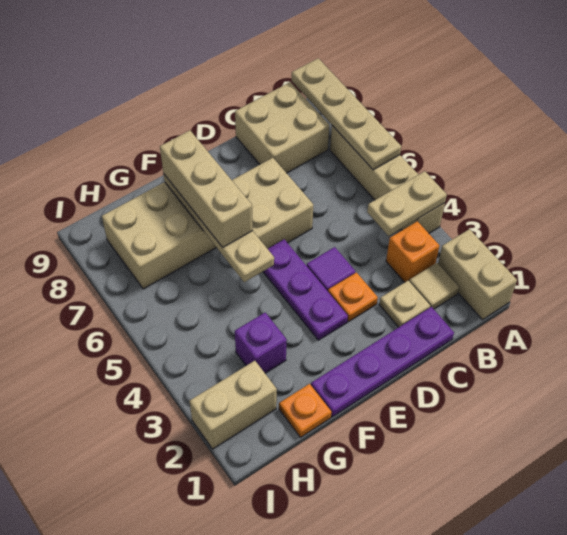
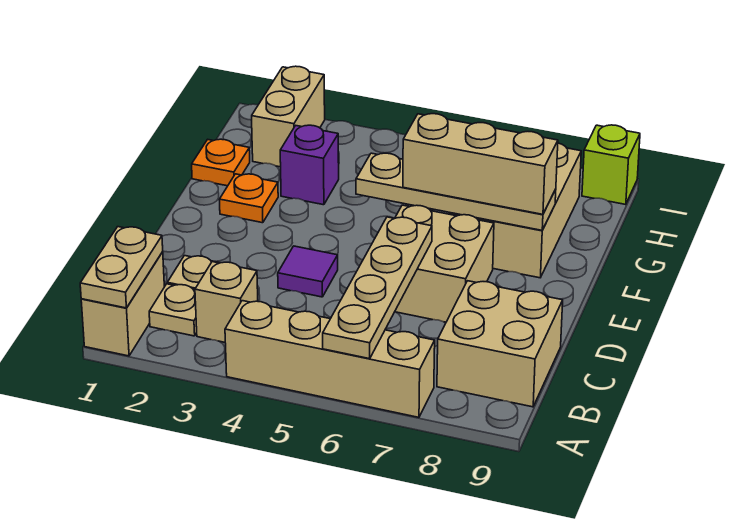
tan 1x2 brick [438,229,517,320] -> tan 1x2 brick turned to [81,252,164,356]
tan 1x2 plate [367,171,447,236] -> tan 1x2 plate moved to [80,227,163,308]
tan 1x4 plate [292,58,401,170] -> tan 1x4 plate turned to [323,217,432,359]
tan 1x1 tile [409,263,459,309] -> tan 1x1 plate [149,284,197,336]
orange 1x1 brick [386,221,439,283] -> tan 1x1 brick [195,262,258,342]
purple 1x4 plate [311,307,454,417] -> none
orange 1x1 plate [328,273,378,321] -> orange 1x1 plate moved to [219,174,278,223]
purple 1x3 plate [263,239,348,340] -> none
none -> lime 1x1 brick [582,125,640,205]

